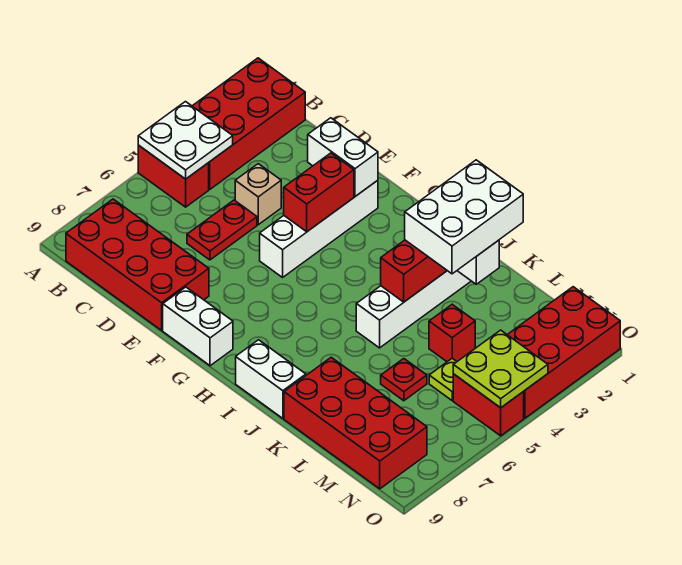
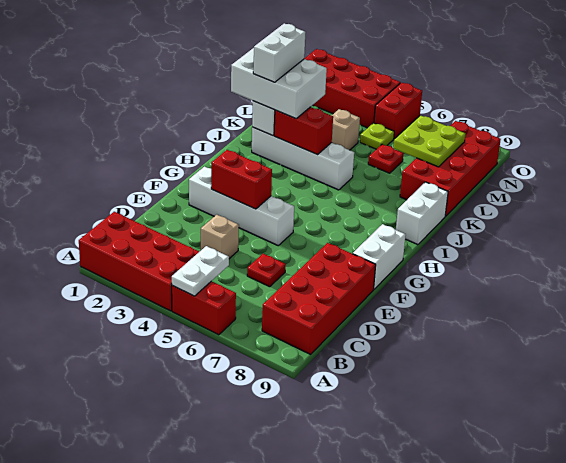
white 2x2 plate [138,102,233,179] -> white 1x2 plate [172,246,229,296]
red 1x2 brick [138,145,209,207] -> red 1x2 brick turned to [172,281,236,335]
red 1x2 plate [187,200,257,260] -> red 1x1 plate [247,254,286,287]
white 1x2 brick [308,118,378,196] -> white 1x2 brick moved to [253,23,306,82]
red 1x1 brick [429,304,475,362] -> tan 1x1 brick [332,109,360,150]
lime 2x2 plate [453,330,548,408] -> lime 2x2 plate moved to [393,115,466,167]

